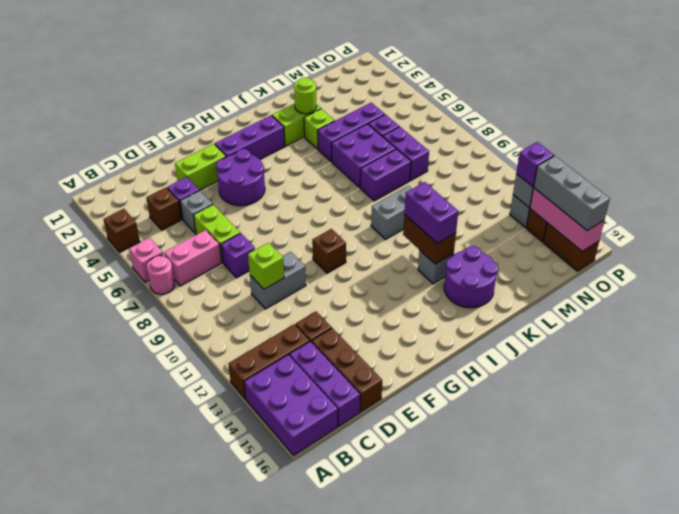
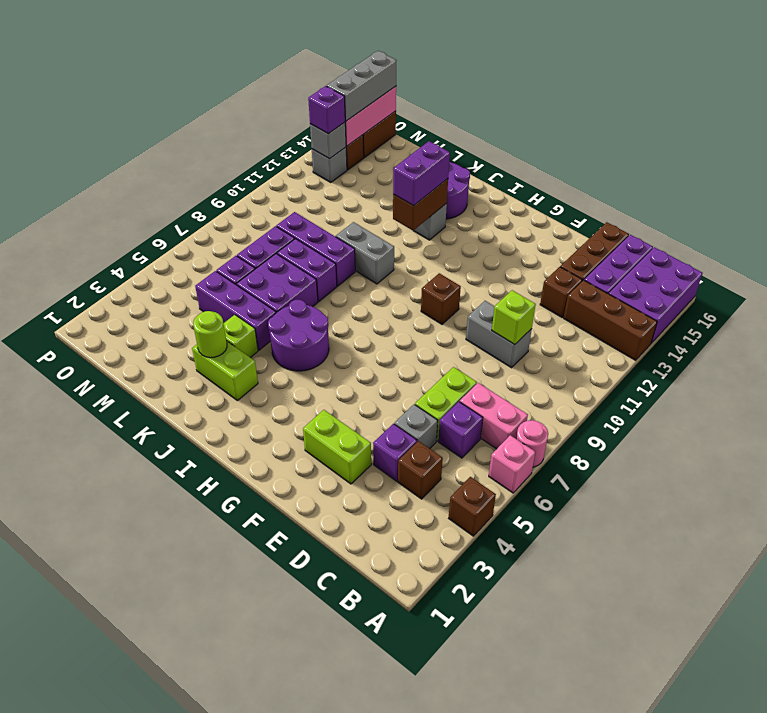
purple 1x1 brick [221,233,255,278] -> purple 1x1 brick moved to [438,402,483,458]
purple 2x2 round brick [216,149,265,206] -> purple 2x2 round brick moved to [268,300,329,371]
purple 1x3 brick [215,115,285,159] -> purple 1x3 brick moved to [277,212,355,286]

